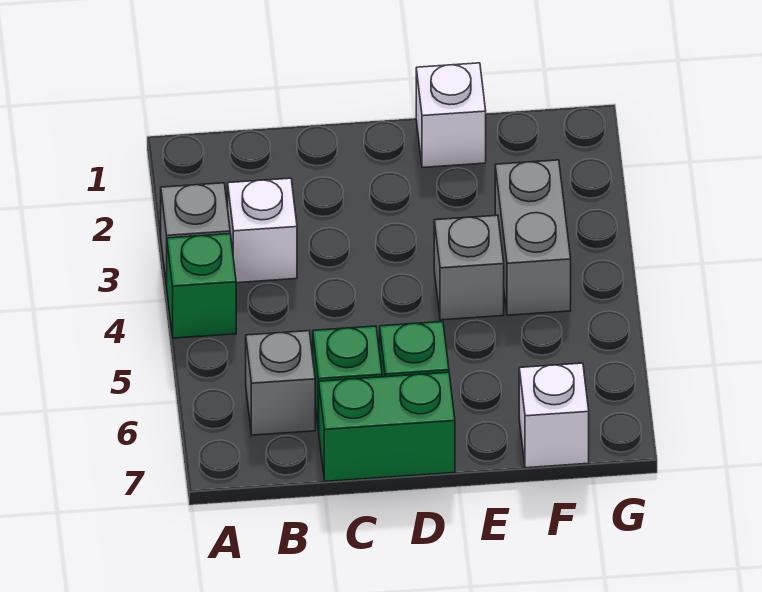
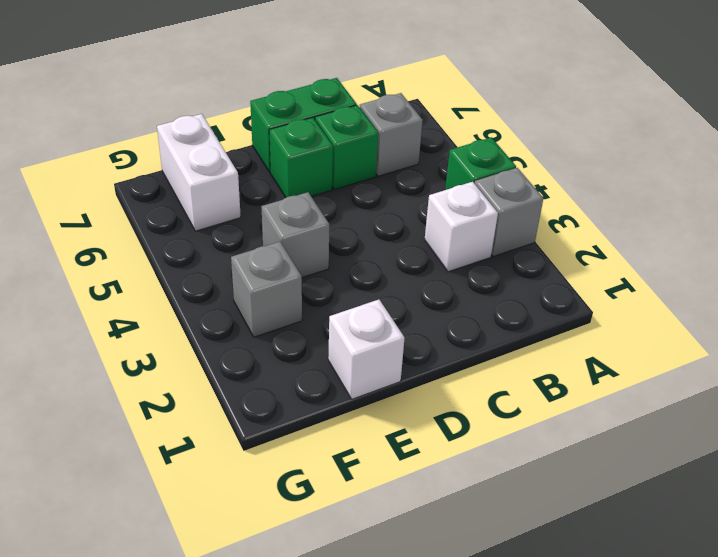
grey 1x2 brick [495,160,571,315] -> grey 1x1 brick [231,242,302,337]
white 1x1 brick [519,363,589,468] -> white 1x2 brick [157,114,241,231]

